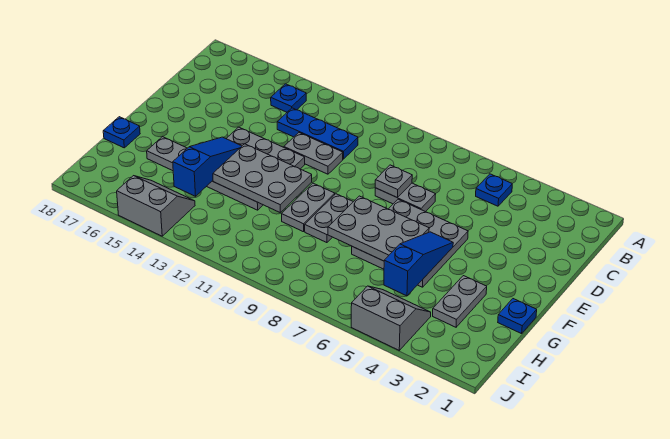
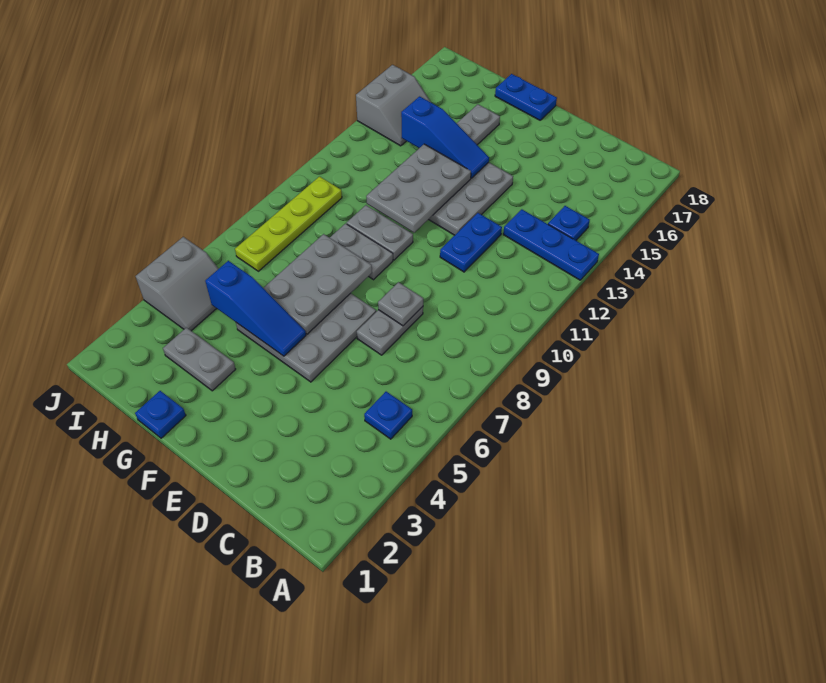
blue 1x3 plate [277,108,358,159] -> blue 1x3 plate turned to [503,209,599,280]
grey 1x2 plate [284,133,343,174] -> blue 1x2 plate [440,213,502,272]
blue 1x1 plate [103,117,140,148] -> blue 1x2 plate [495,74,557,120]
none -> lime 1x4 plate [235,177,342,271]

